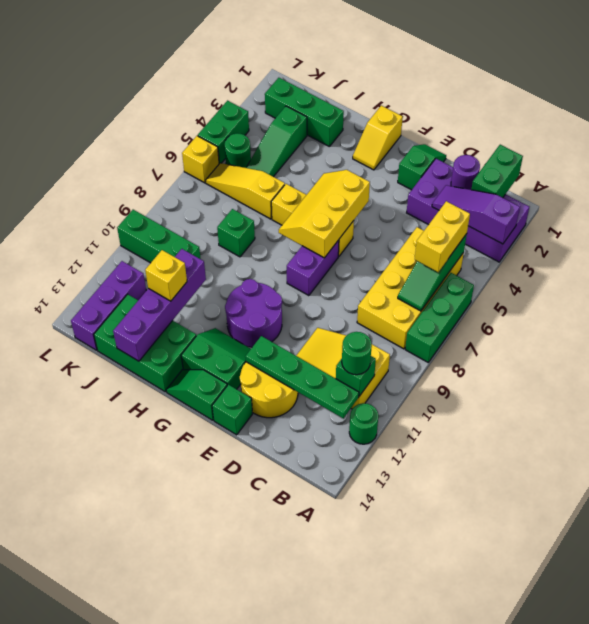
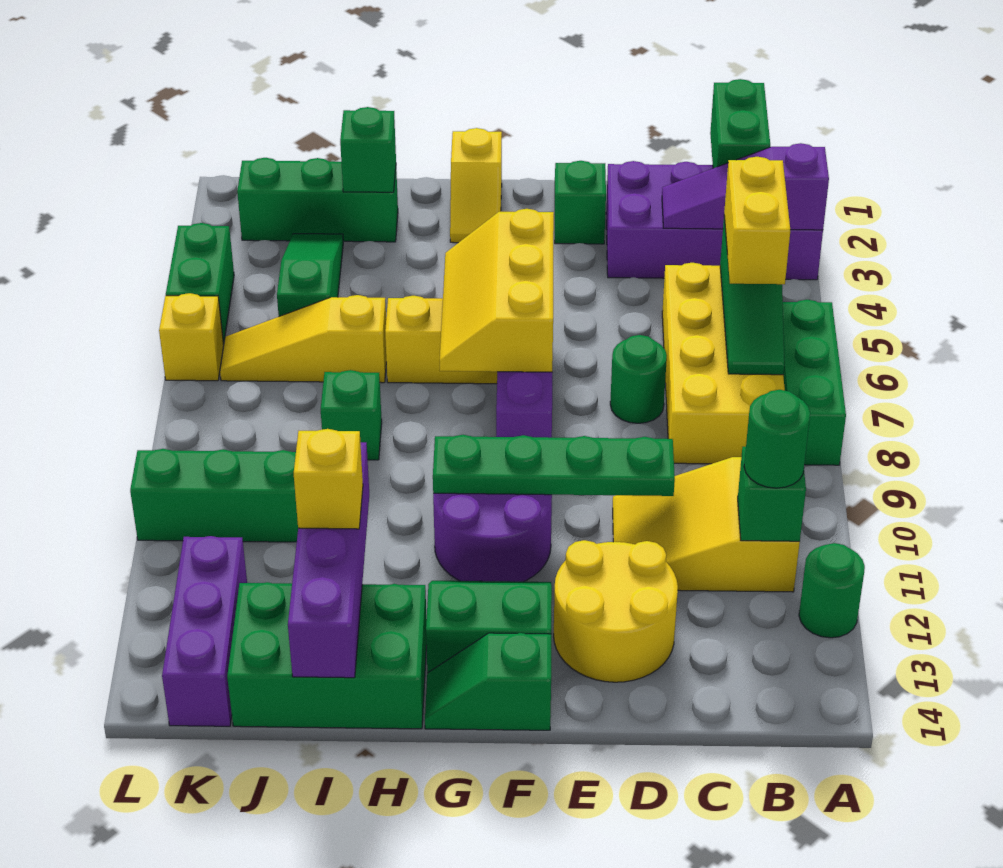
green 1x4 plate [245,336,359,418] -> green 1x4 plate moved to [433,435,675,496]
purple 1x1 round brick [451,155,480,190] -> none
green 1x1 brick [212,385,253,435] -> green 1x1 brick moved to [340,107,396,192]
green 1x3 slope [246,106,307,177] -> green 1x3 slope turned to [277,234,343,316]
green 1x1 round brick [225,134,251,168] -> green 1x1 round brick moved to [610,335,667,423]

